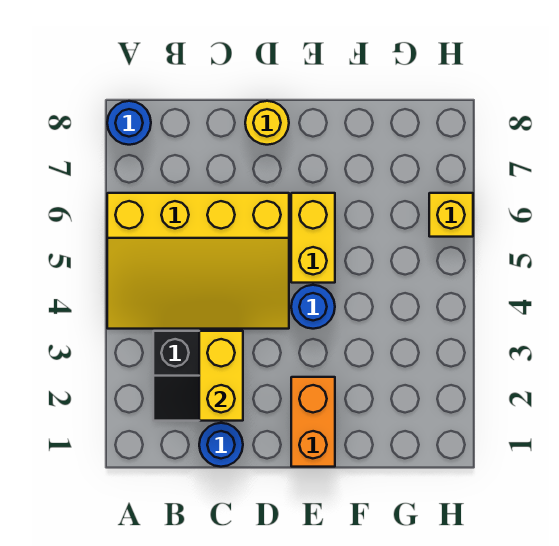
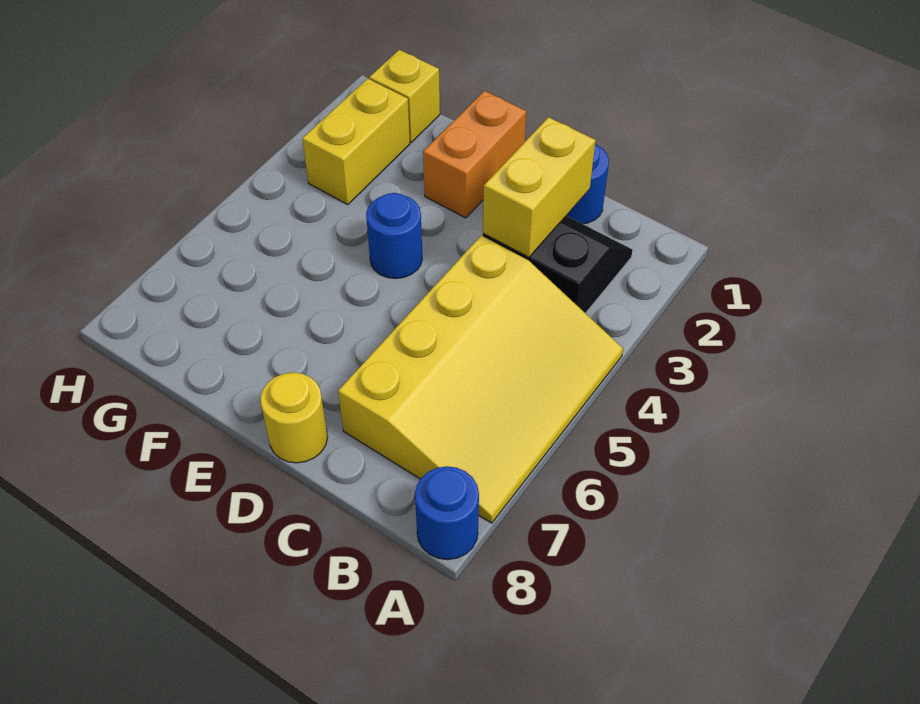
yellow 3x4 slope [107,193,289,329] -> yellow 3x4 slope turned to [338,235,623,523]
yellow 1x2 brick [291,193,335,283] -> yellow 1x2 brick moved to [302,79,410,205]
yellow 1x1 brick [429,193,473,237] -> yellow 1x1 brick moved to [369,50,440,142]

